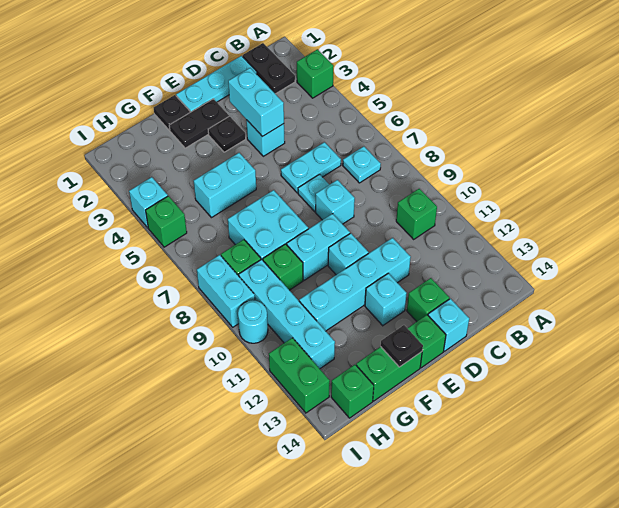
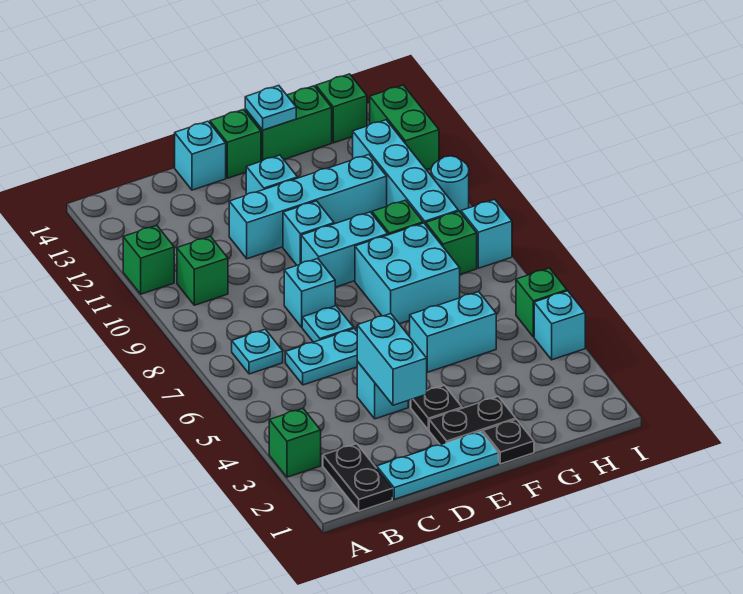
green 1x1 brick [407,278,449,322] -> green 1x1 brick moved to [123,225,174,294]
black 1x1 plate [381,325,423,367] -> cyan 1x1 plate [245,86,296,130]
cyan 1x2 brick [197,255,255,327] -> cyan 1x1 brick [461,199,512,268]

